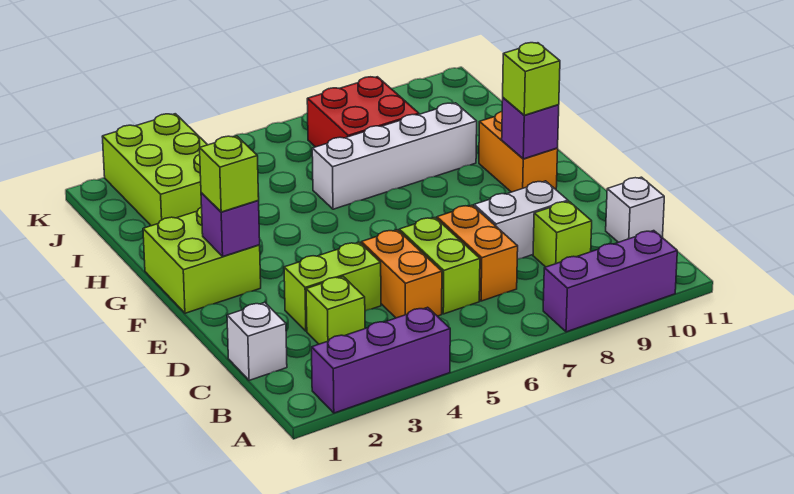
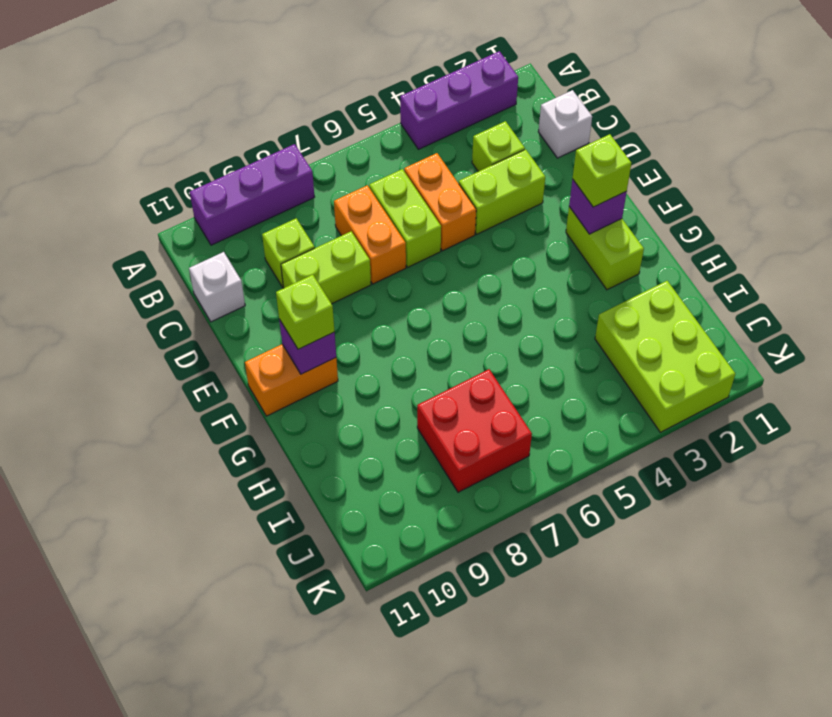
white 1x2 brick [474,181,568,259] -> lime 1x2 brick [281,232,371,304]
lime 2x2 brick [143,207,261,313] -> lime 1x2 brick [566,207,644,290]
orange 1x2 brick [479,112,558,192] -> orange 1x2 brick turned to [245,344,338,416]
white 1x4 brick [312,103,477,209] -> none

